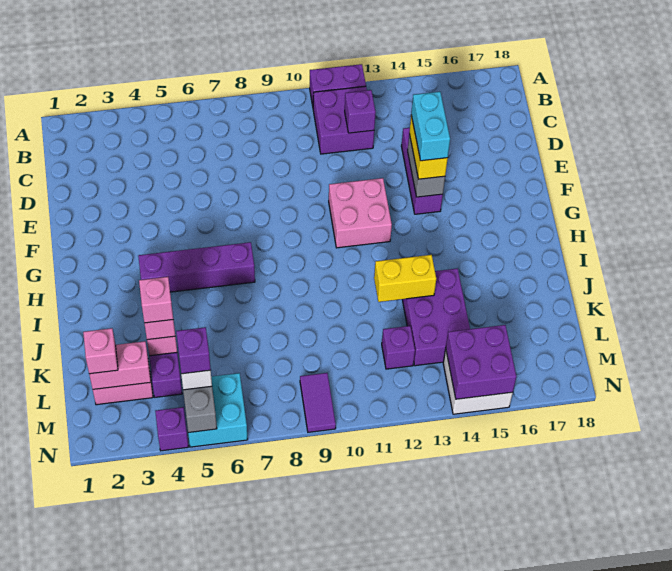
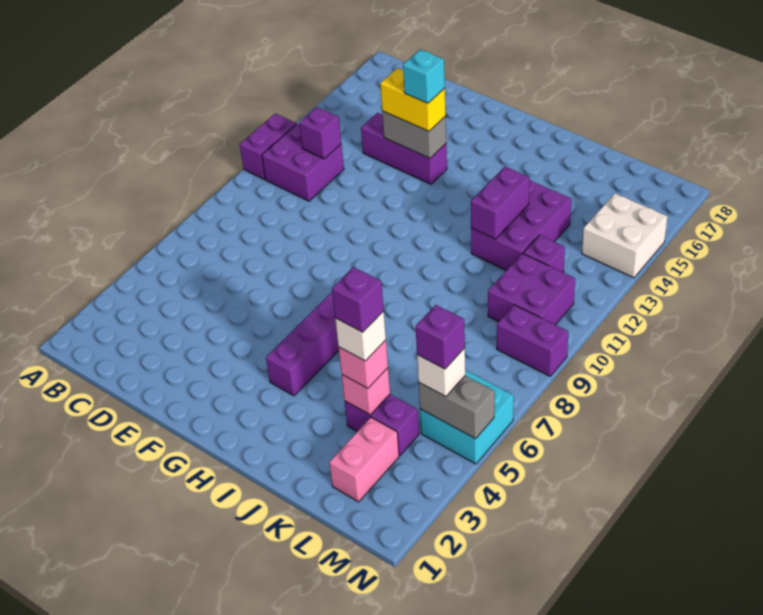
cyan 1x2 brick [411,92,450,161] -> cyan 1x1 brick [403,49,445,103]
pink 2x2 brick [329,178,392,248] -> none
yellow 1x2 brick [374,255,436,302] -> purple 1x2 brick [471,167,530,239]
purple 2x3 brick [402,268,470,366] -> purple 2x3 brick turned to [471,180,571,271]
pink 1x1 brick [139,277,173,323] -> white 1x1 brick [335,311,386,361]
pink 1x2 brick [89,341,151,389] -> none
pink 1x1 brick [83,328,118,374] -> none
purple 1x2 tile [300,373,336,432] -> purple 1x2 brick [497,305,568,376]
purple 2x2 brick [446,325,516,399] -> purple 2x2 brick moved to [488,254,575,325]
purple 1x1 brick [155,407,188,451] -> purple 1x1 brick moved to [332,267,384,332]

